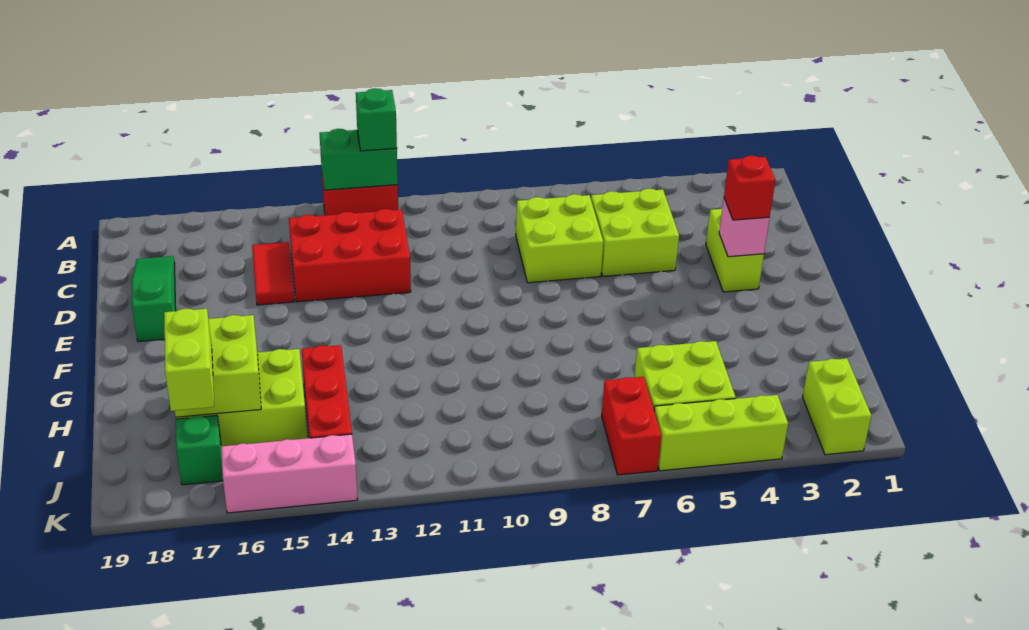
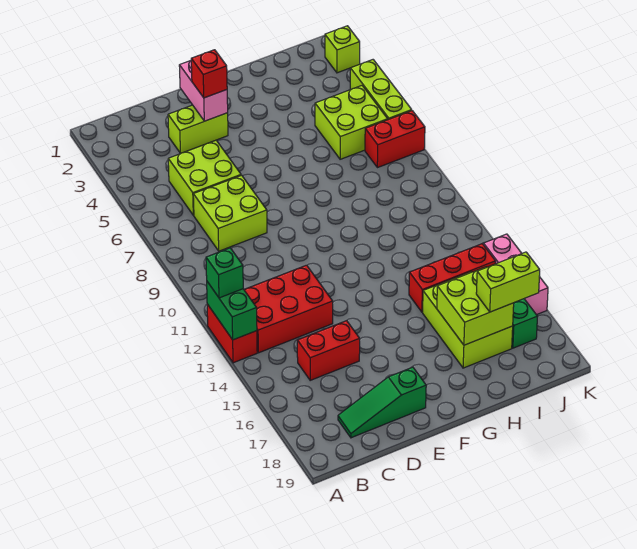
red 2x3 brick [289,209,411,302] -> red 2x3 brick turned to [244,265,333,353]
red 1x2 tile [252,242,294,305] -> red 1x2 brick [297,321,360,380]
pink 1x1 brick [719,199,770,257] -> pink 1x2 brick [179,61,228,121]
lime 1x2 brick [803,358,871,455] -> lime 1x1 brick [325,26,360,73]

